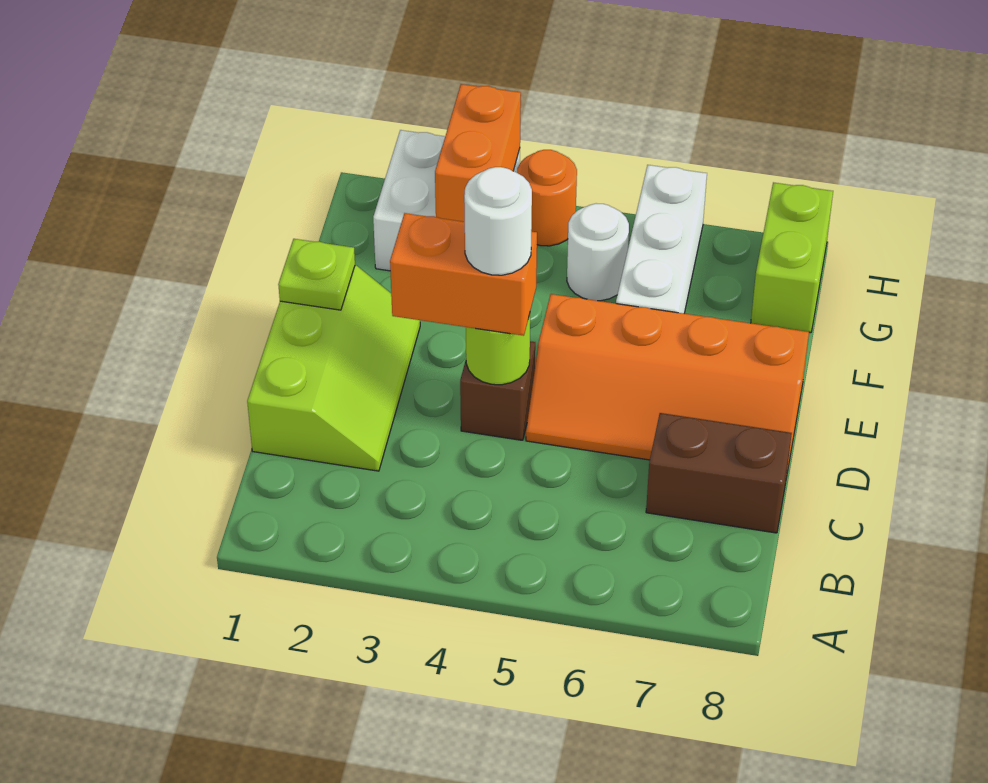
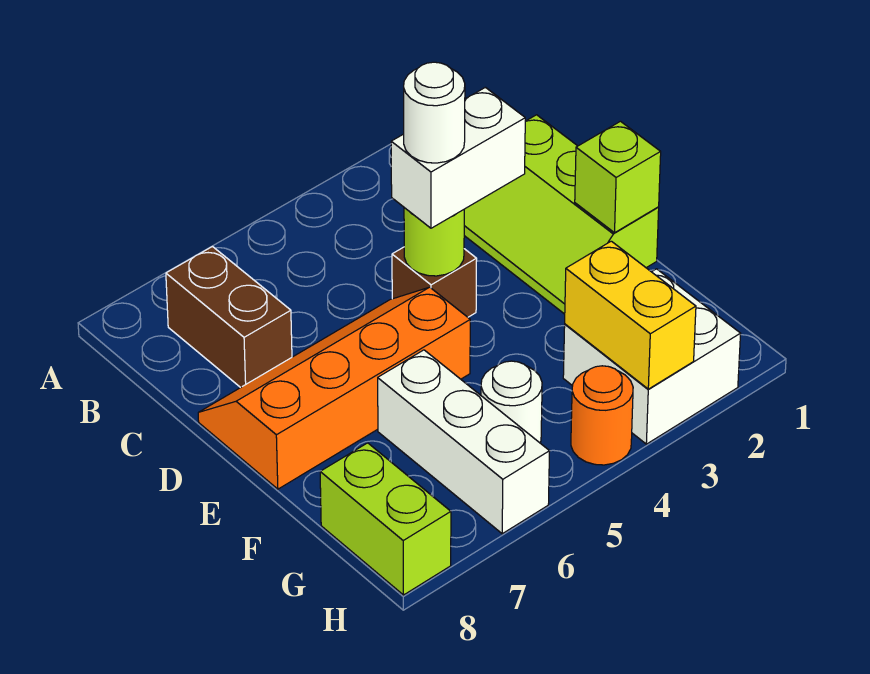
brown 1x2 brick [646,413,792,533] -> brown 1x2 brick turned to [166,247,292,388]
orange 1x2 brick [390,213,537,336] -> white 1x2 brick [391,87,525,228]
lime 1x1 plate [278,239,355,310] -> lime 1x1 brick [575,121,661,233]
orange 1x2 brick [435,84,521,222] -> yellow 1x2 brick [565,241,696,389]

